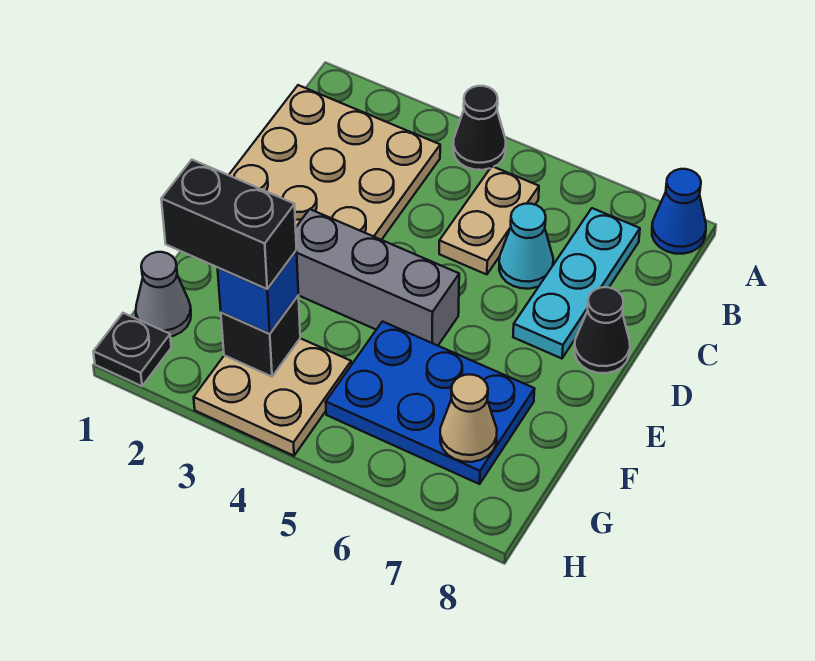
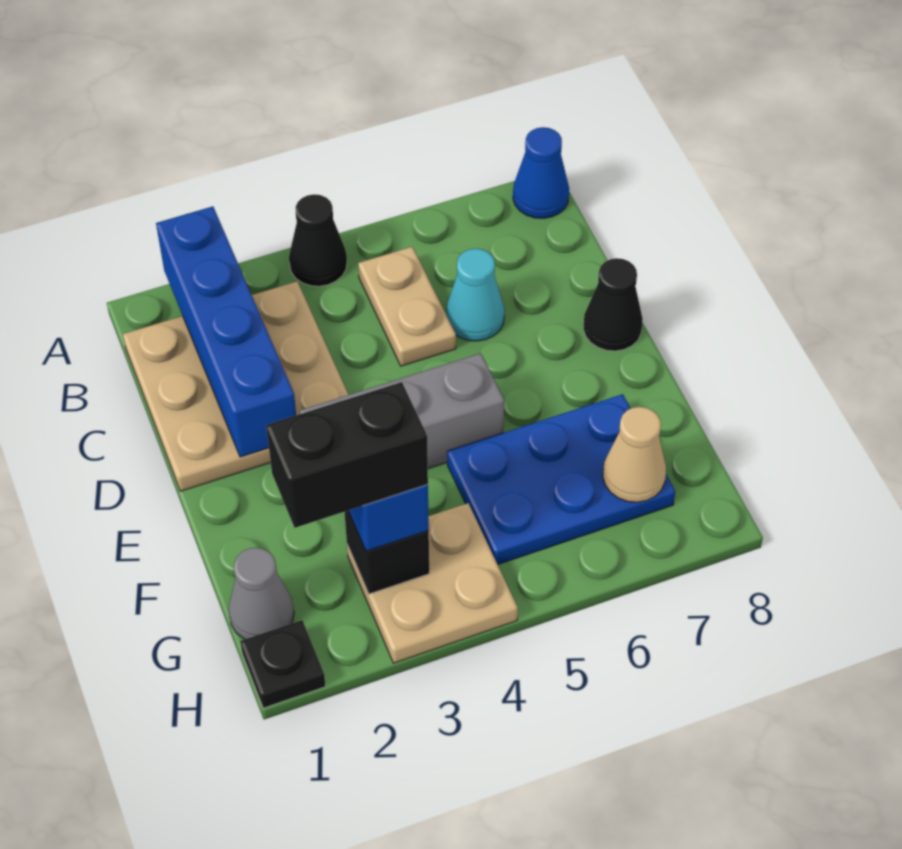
none -> blue 1x4 brick [156,206,296,457]
cyan 1x3 plate [513,208,640,358] -> none

